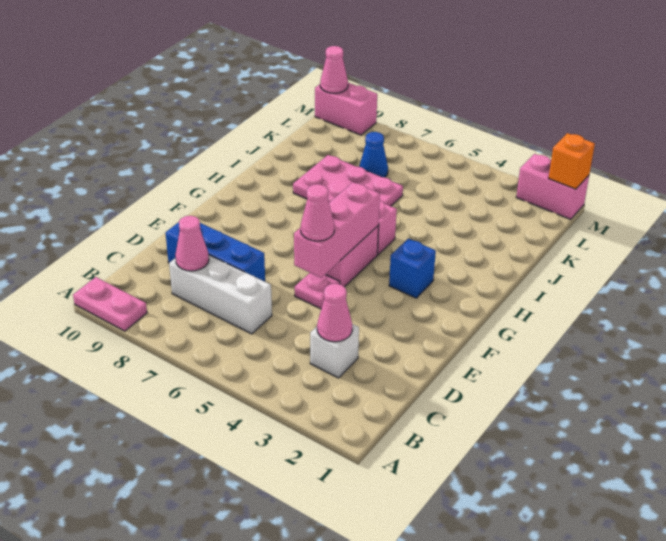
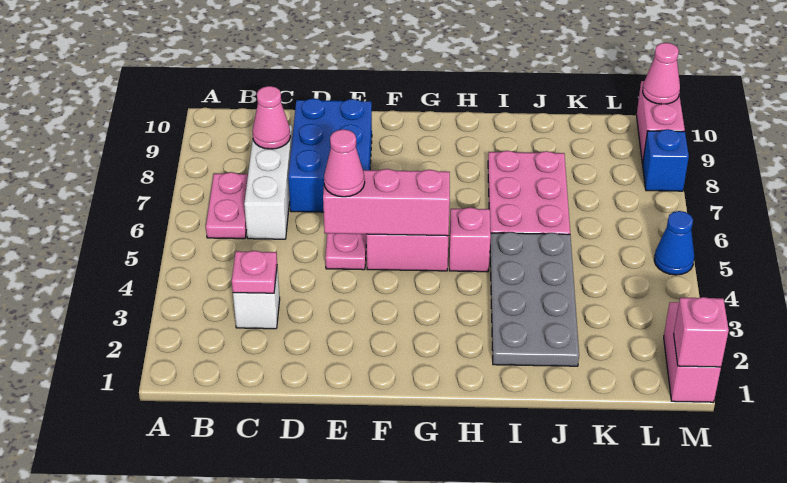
pink 1x2 plate [73,277,147,331] -> pink 1x2 plate moved to [206,172,248,239]
pink 1x1 cone [317,284,352,342] -> pink 1x1 plate [232,251,277,293]
blue 1x3 brick [166,222,265,282] -> blue 2x3 brick [288,98,372,212]
blue 1x1 brick [389,238,436,298] -> blue 1x1 brick moved to [643,129,689,191]
none -> grey 2x4 plate [490,232,579,366]
blue 1x1 cone [359,132,388,177] -> blue 1x1 cone moved to [654,211,694,275]
orange 1x1 brick [548,133,595,189] -> pink 1x1 brick [674,297,729,367]

